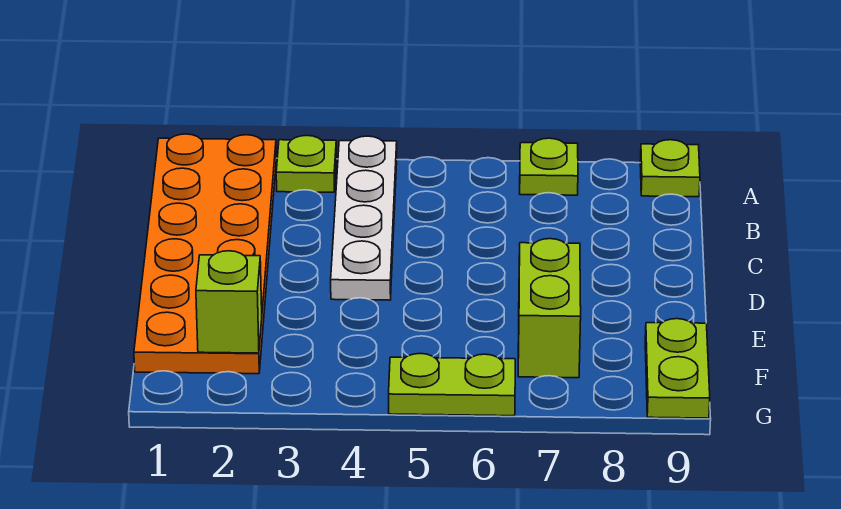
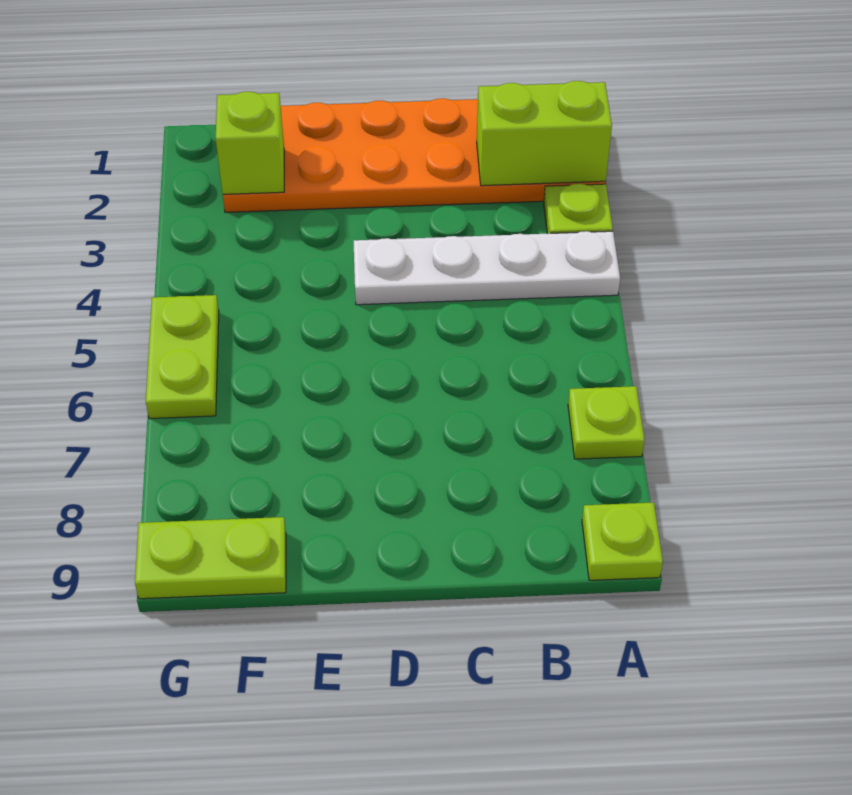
lime 1x2 brick [518,239,581,378] -> lime 1x2 brick moved to [477,81,612,186]

